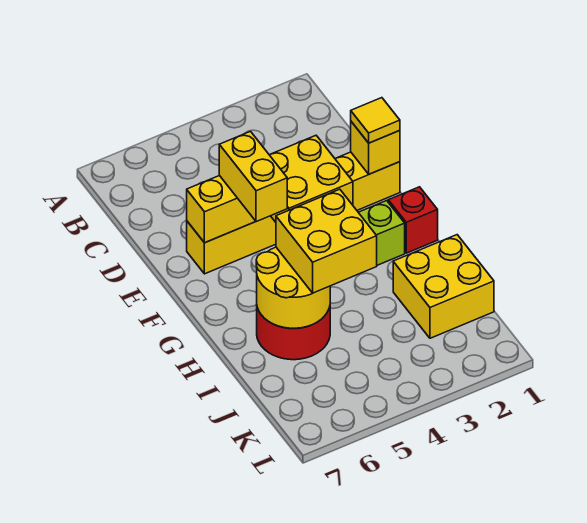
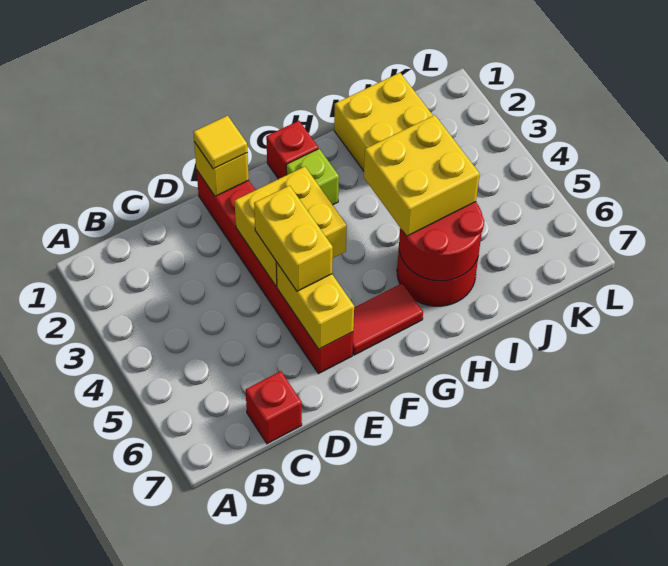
none -> red 1x1 brick [246,371,302,444]
yellow 1x6 brick [187,152,400,274] -> red 1x6 brick [197,171,353,374]
yellow 1x2 brick [219,131,287,222] -> yellow 1x2 brick turned to [254,186,333,291]
none -> red 1x2 tile [352,283,423,355]
yellow 2x2 round brick [256,247,330,328] -> red 2x2 round brick [399,202,484,281]

